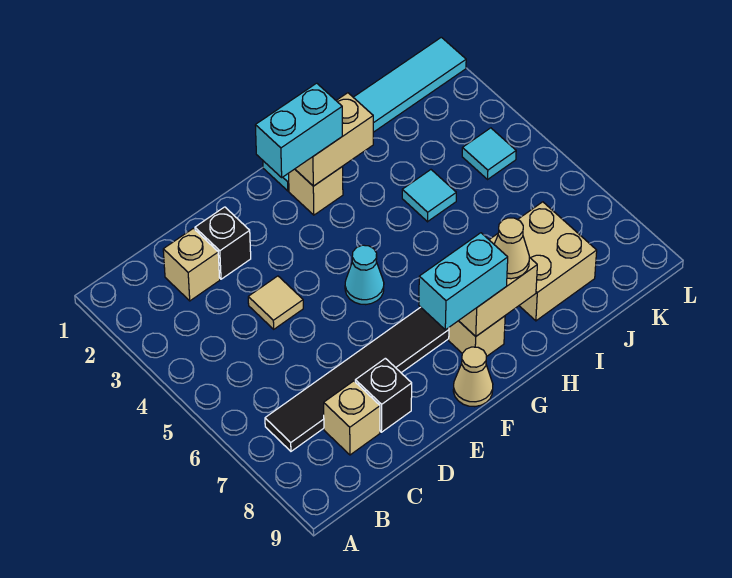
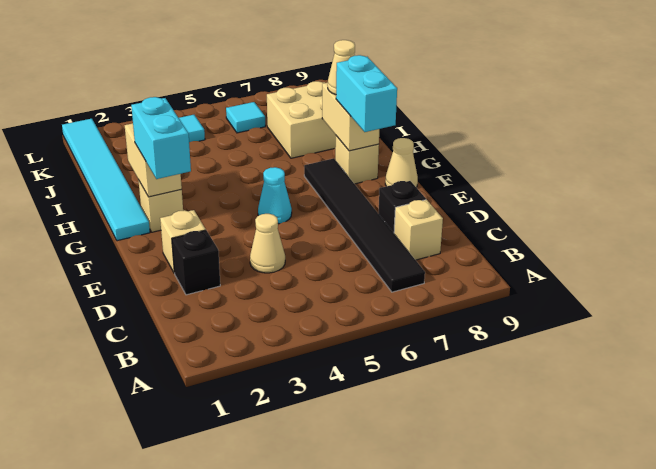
tan 1x1 brick [163,228,220,301] -> tan 1x1 brick moved to [160,210,206,272]
tan 1x1 tile [248,276,303,329] -> tan 1x1 cone [250,214,285,273]
cyan 1x1 tile [402,170,456,222] -> cyan 1x1 tile moved to [226,102,265,133]

